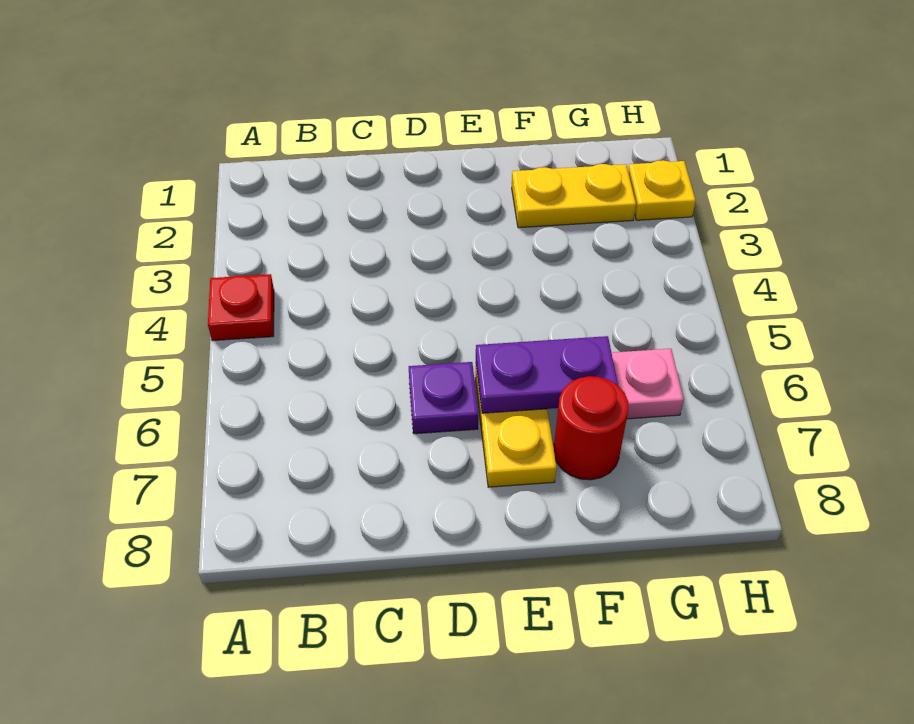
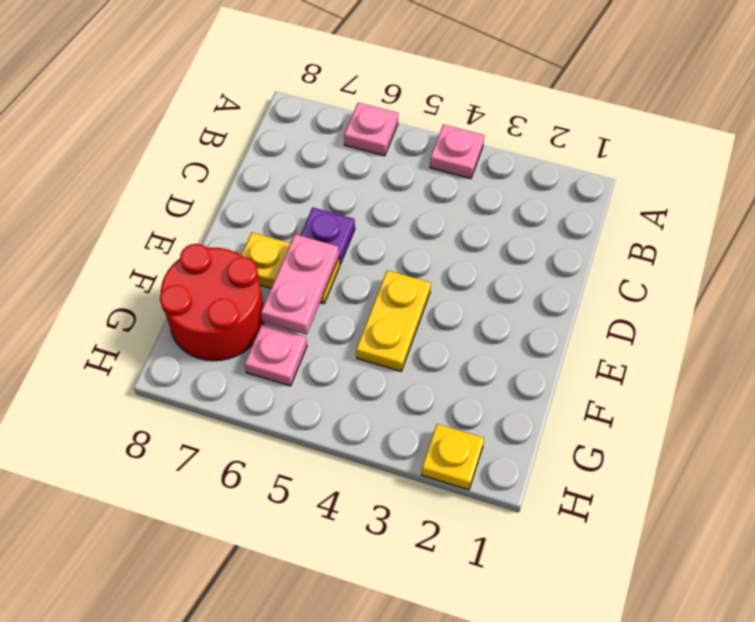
red 1x1 plate [208,274,274,341] -> pink 1x1 plate [430,125,484,179]
none -> pink 1x1 plate [344,103,398,156]
purple 1x2 plate [476,336,618,413] -> pink 1x2 plate [261,234,339,335]
yellow 1x2 plate [512,164,636,228] -> yellow 1x2 plate moved to [356,270,431,371]
red 1x1 round brick [554,376,628,480] -> red 2x2 round brick [160,244,264,361]

